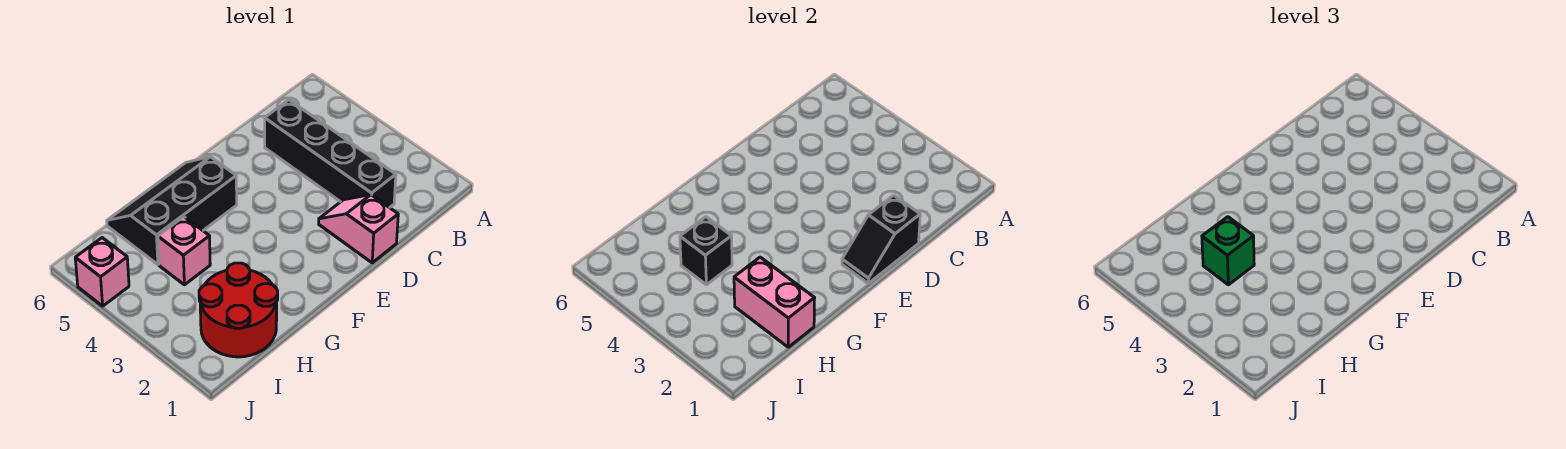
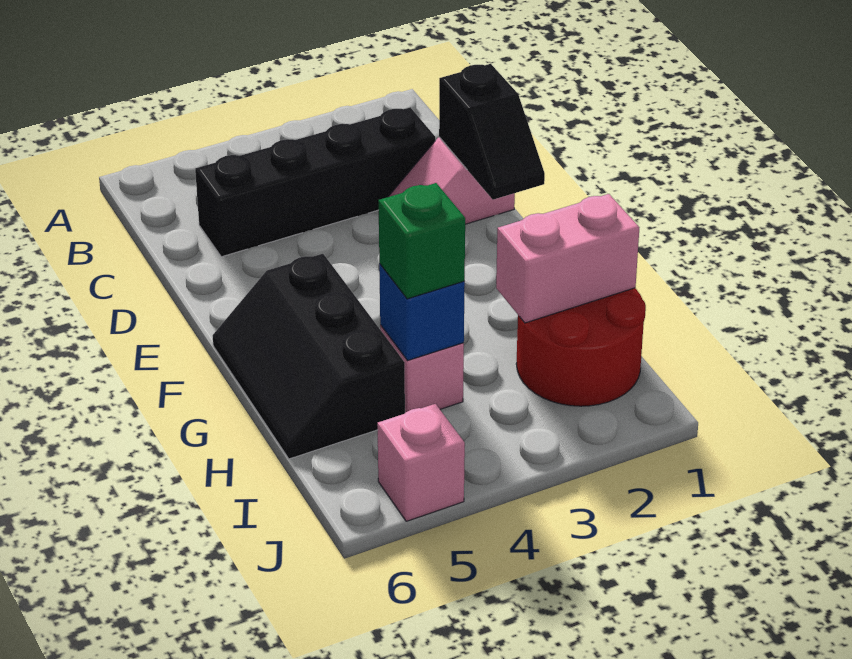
black 1x1 brick [680,217,732,285] -> blue 1x1 brick [379,264,465,361]

